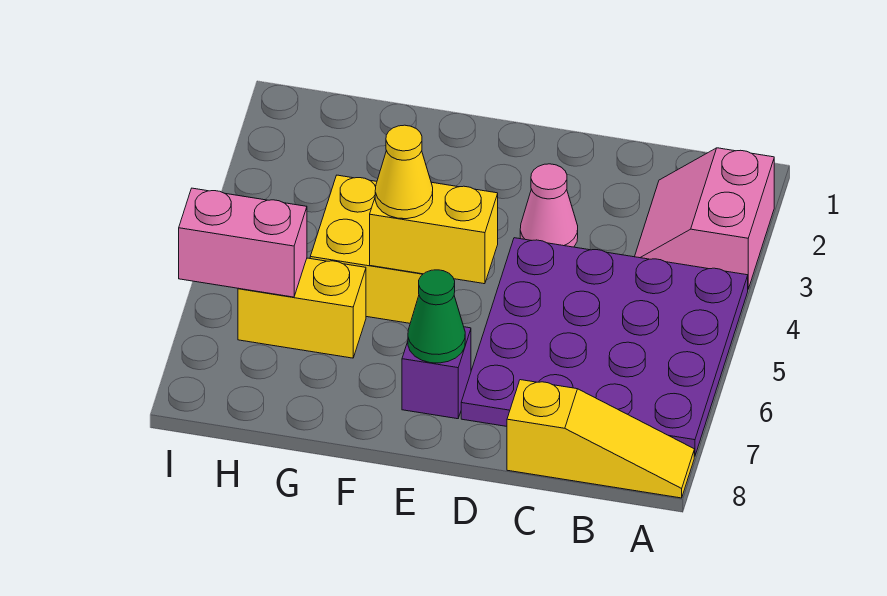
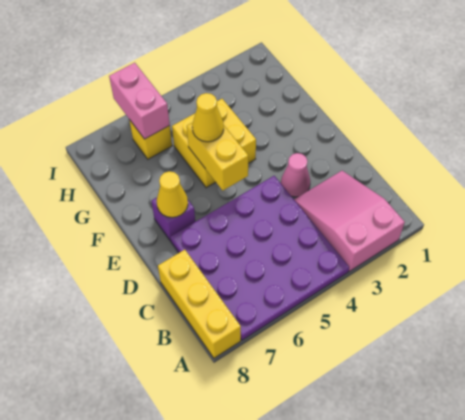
pink 2x2 slope [635,148,774,289] -> pink 2x3 slope [294,171,405,271]
yellow 1x3 slope [507,380,694,498] -> yellow 1x3 brick [158,250,241,358]
green 1x1 cone [408,270,465,363] -> yellow 1x1 cone [157,171,188,217]
yellow 1x2 brick [238,258,366,358] -> yellow 1x1 brick [130,121,172,159]

